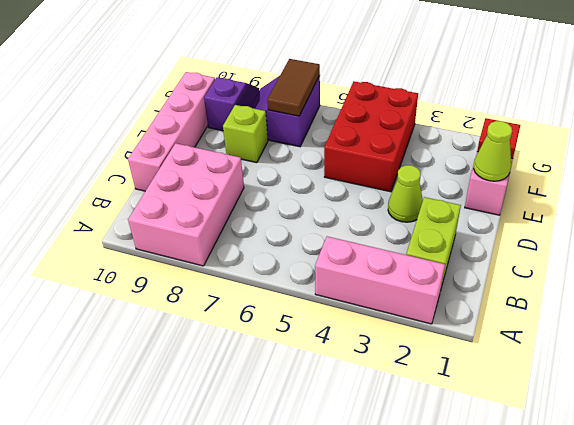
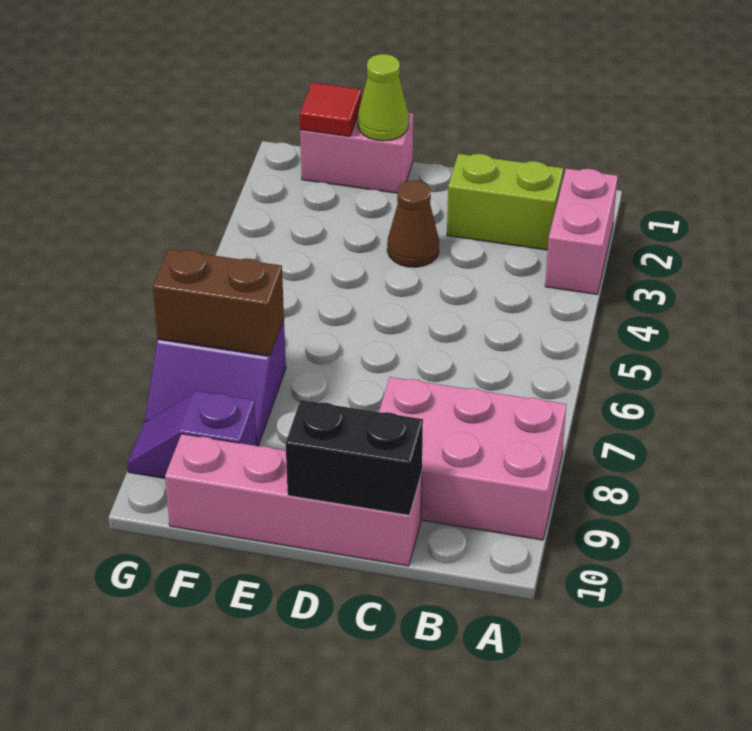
pink 1x3 brick [315,236,445,324] -> pink 1x2 brick [545,168,618,294]
none -> black 1x2 brick [286,400,423,515]
lime 1x1 cone [388,165,423,222] -> brown 1x1 cone [387,180,439,267]
red 2x3 brick [324,81,418,192] -> none
lime 1x1 brick [223,105,268,163] -> none
brown 1x2 tile [267,59,320,116] -> brown 1x2 brick [153,249,284,356]

